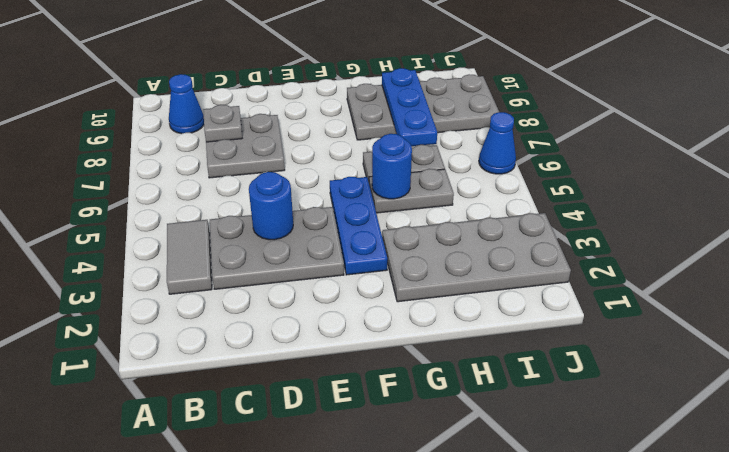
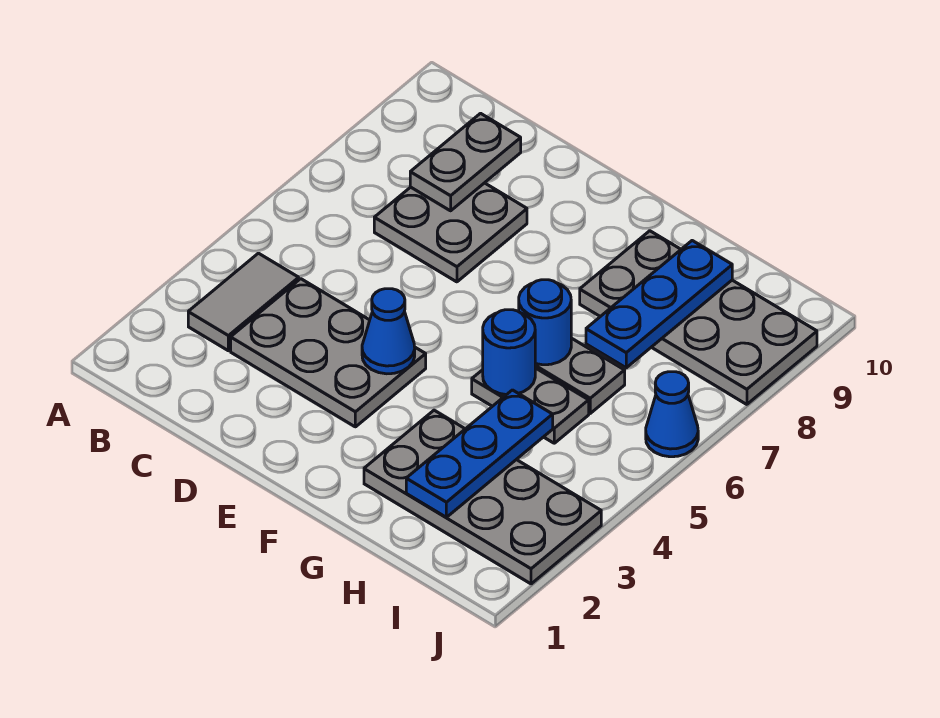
blue 1x1 cone [169,74,204,134] -> blue 1x1 cone moved to [362,289,415,374]
grey 1x1 plate [203,105,242,142] -> grey 1x2 plate [410,113,521,211]
blue 1x1 round brick [249,172,293,240] -> blue 1x1 round brick moved to [519,280,571,365]
blue 1x3 plate [330,177,387,275] -> blue 1x3 plate moved to [406,390,553,517]

